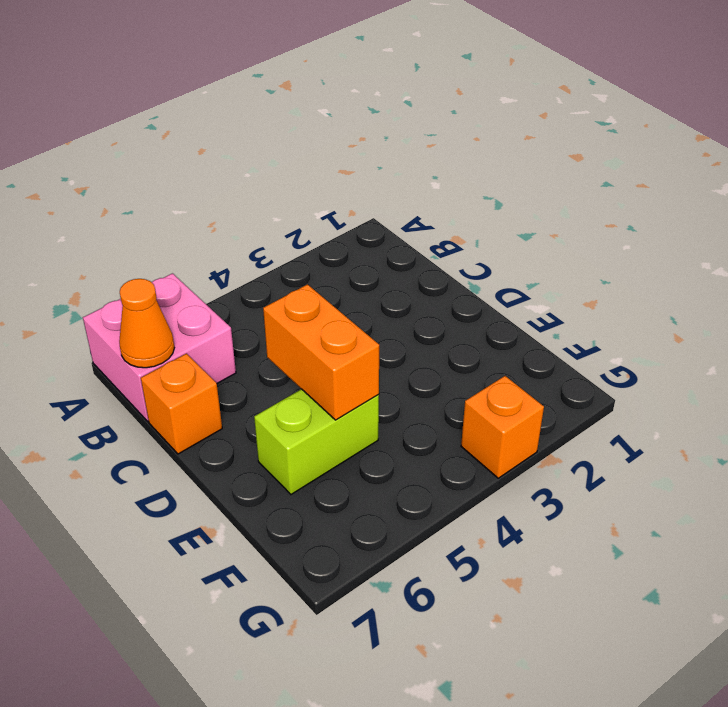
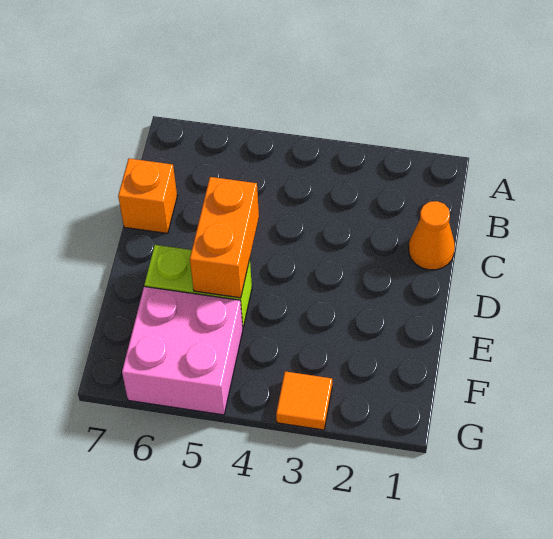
pink 2x2 brick [83,273,236,421] -> pink 2x2 brick moved to [122,286,243,415]
orange 1x1 cone [119,279,174,368] -> orange 1x1 cone moved to [409,201,455,270]
orange 1x1 brick [461,376,544,478] -> orange 1x1 tile [276,371,332,430]

